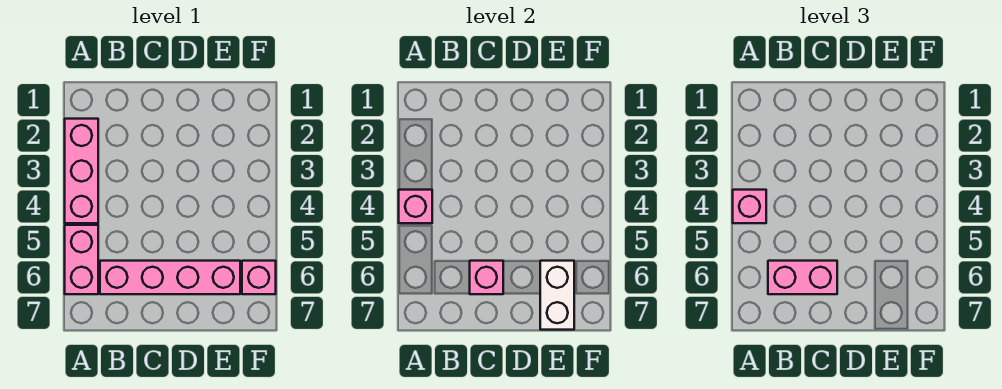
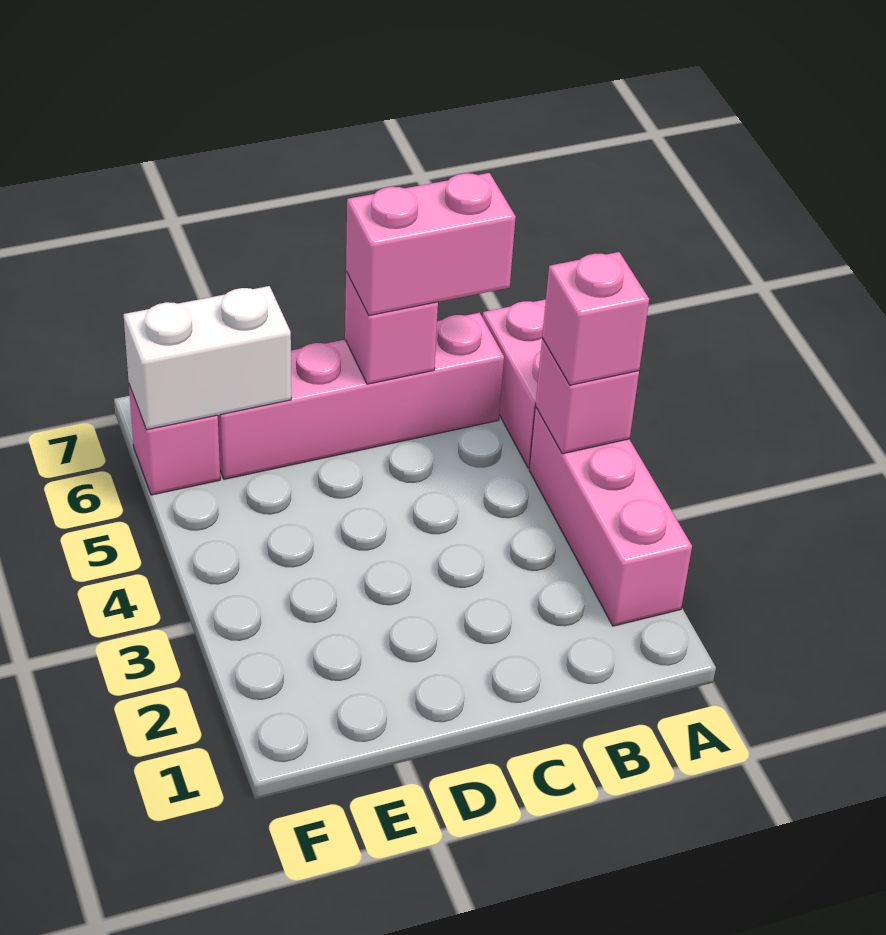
white 1x2 brick [540,261,574,330] -> white 1x2 brick turned to [124,286,291,430]

